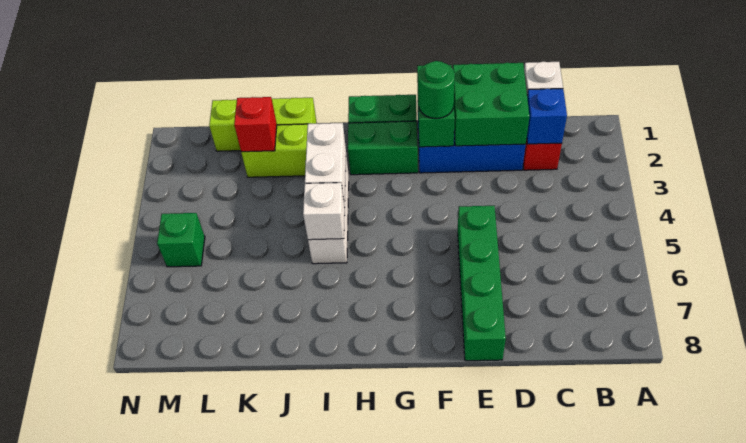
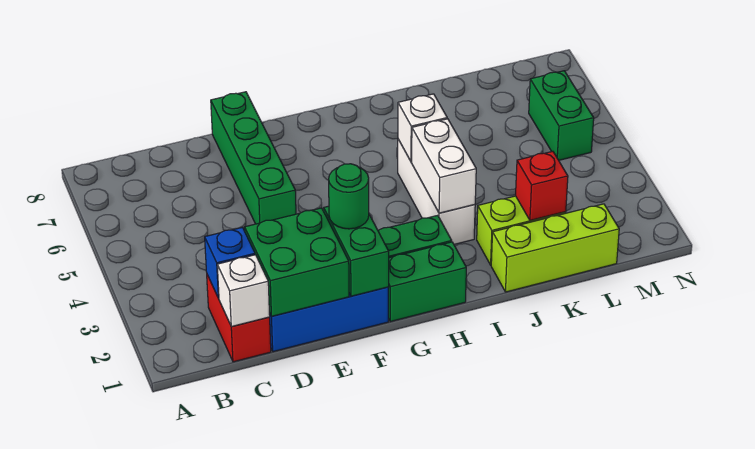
green 1x1 brick [157,213,205,267] -> green 1x2 brick [529,71,594,160]

